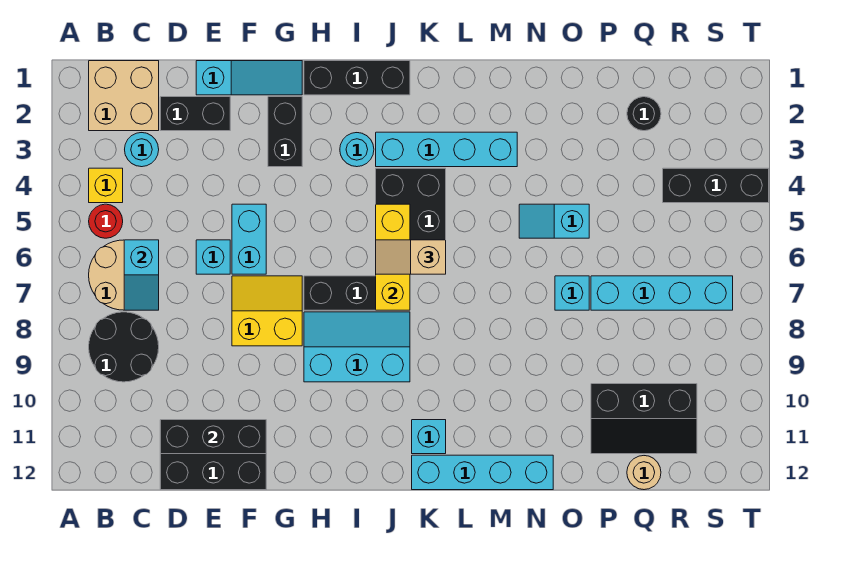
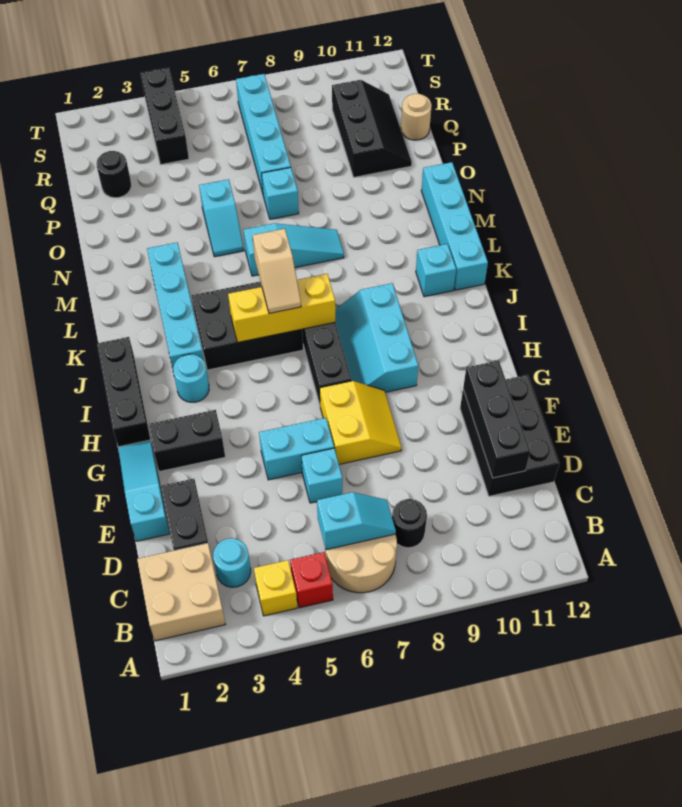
red 1x1 round brick [89,204,123,238] -> red 1x1 brick [290,552,333,608]
black 2x2 round brick [89,312,159,382] -> black 1x1 round brick [392,499,427,548]
yellow 2x2 slope [232,276,302,346] -> yellow 2x2 slope turned to [320,381,401,464]
none -> cyan 1x3 slope [243,223,344,276]

